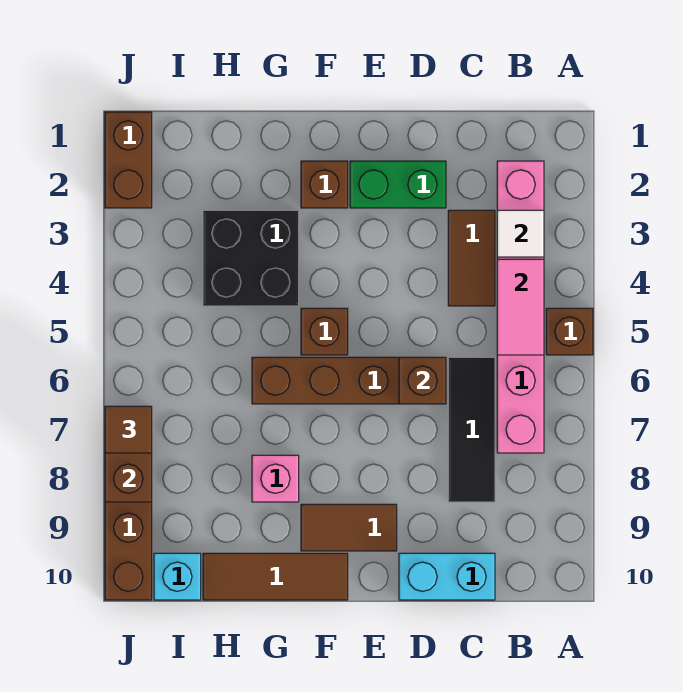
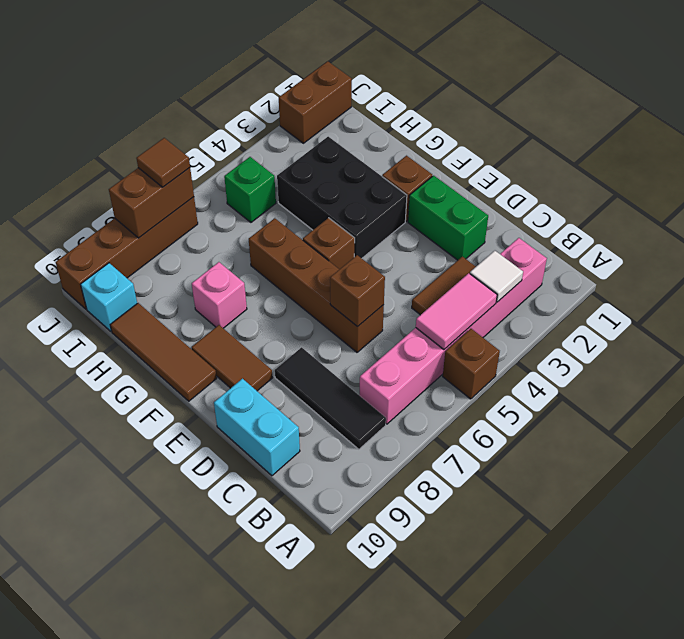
black 1x3 tile [448,357,495,502] -> black 1x3 tile turned to [275,347,386,449]
black 2x2 brick [203,210,299,306] -> black 2x3 brick [277,137,407,258]
none -> green 1x1 brick [224,157,276,222]

